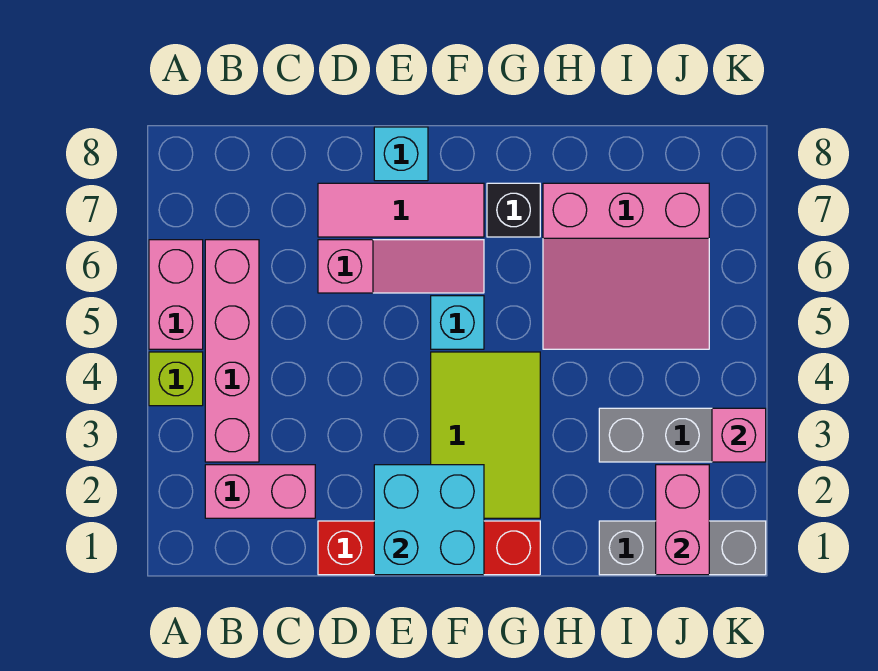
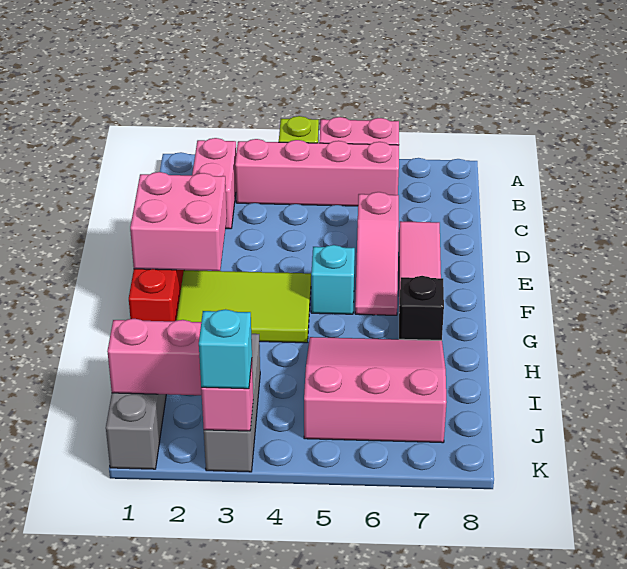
cyan 2x2 brick [374,465,484,575] -> pink 2x2 brick [130,172,227,271]
cyan 1x1 brick [374,127,428,181] -> cyan 1x1 brick moved to [199,309,252,389]
pink 3x3 slope [543,183,709,349] -> pink 3x3 slope turned to [304,337,447,443]

